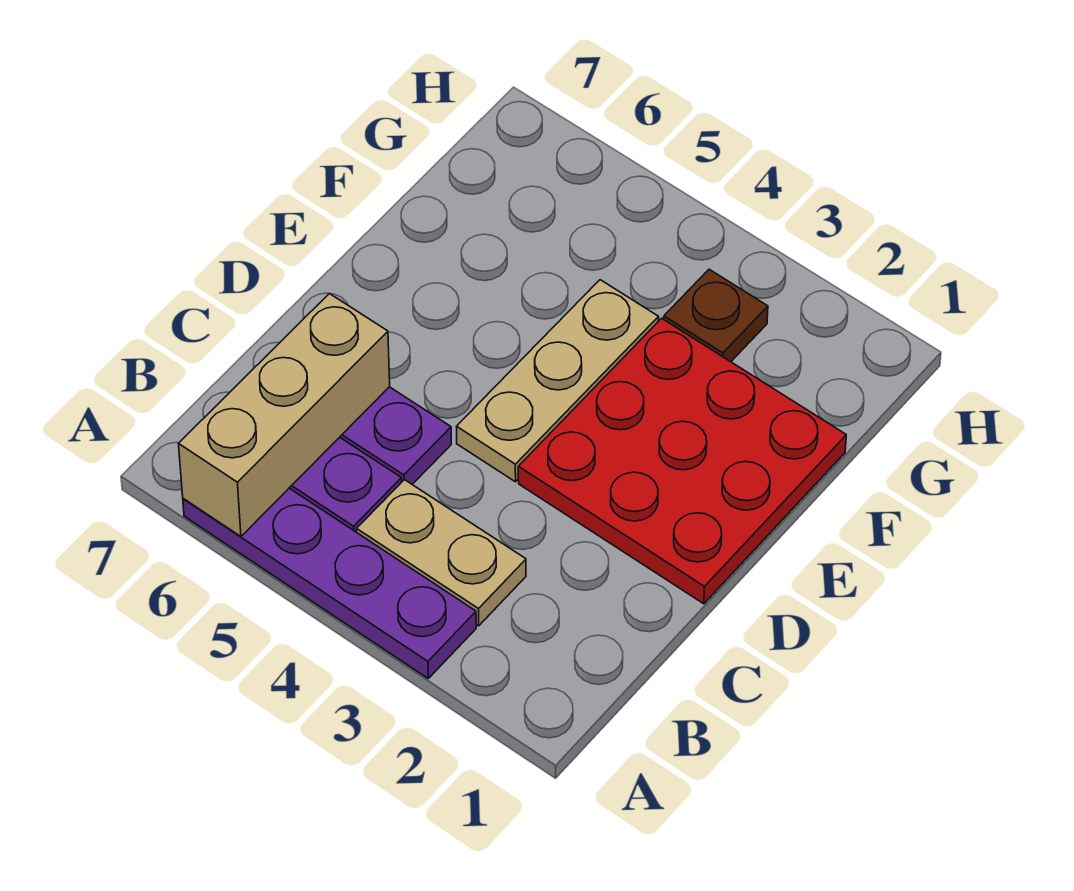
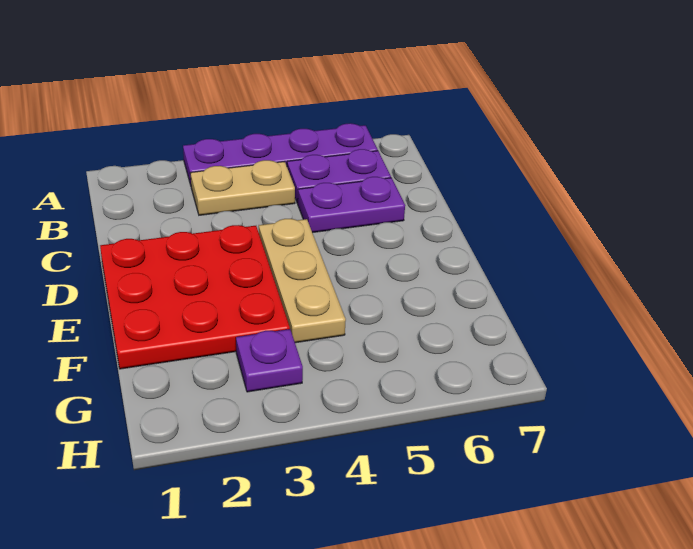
tan 1x3 brick [179,294,390,536] -> none
brown 1x1 plate [664,269,768,362] -> purple 1x1 plate [236,329,303,392]

